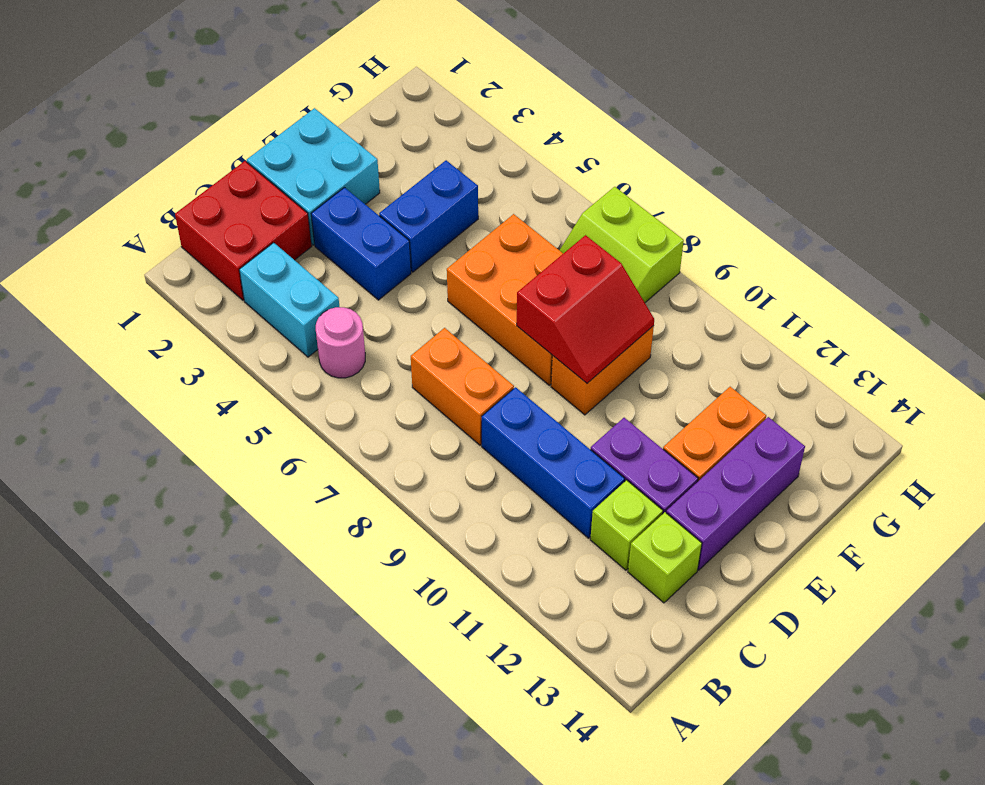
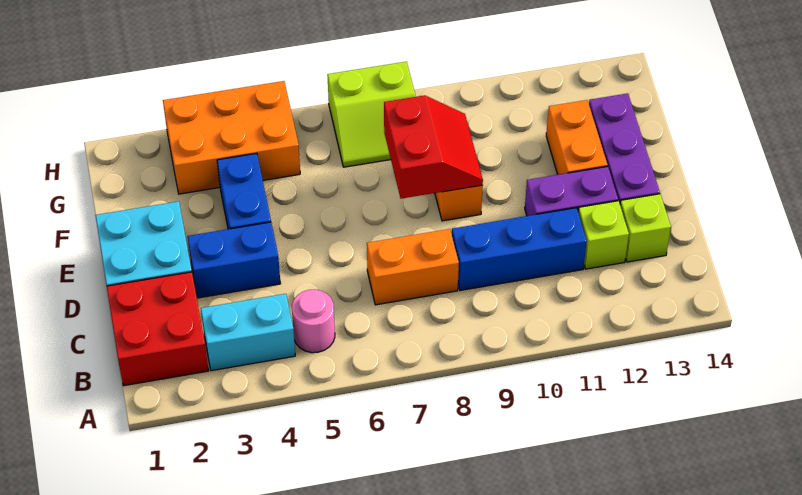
orange 2x3 brick [447,214,563,385] -> orange 2x3 brick moved to [163,81,300,194]

